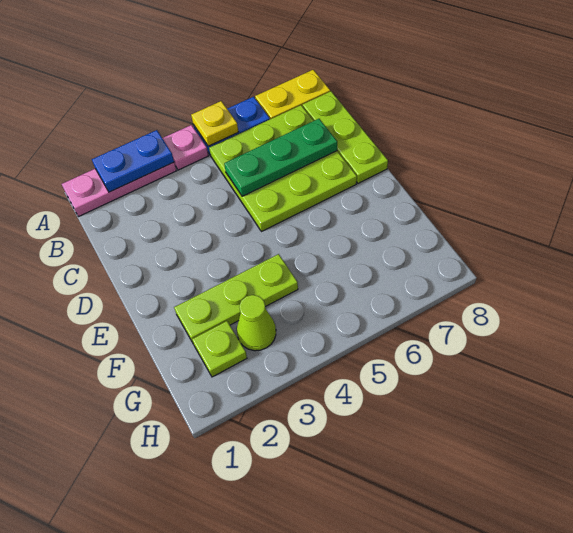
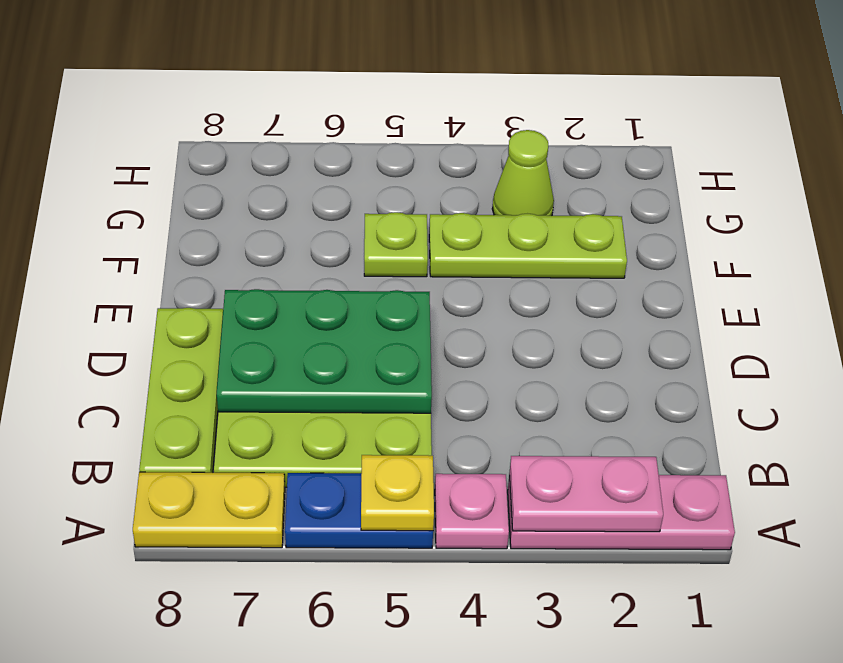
blue 1x2 plate [92,130,174,192] -> pink 1x2 plate [509,456,663,532]
green 1x3 plate [224,119,337,196] -> green 2x3 plate [217,289,432,413]
lime 1x1 plate [192,321,247,377] -> lime 1x1 plate moved to [364,212,428,277]

